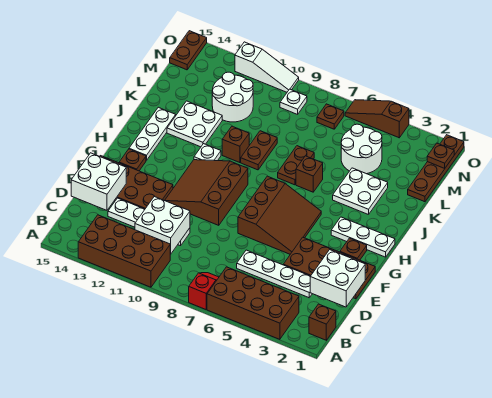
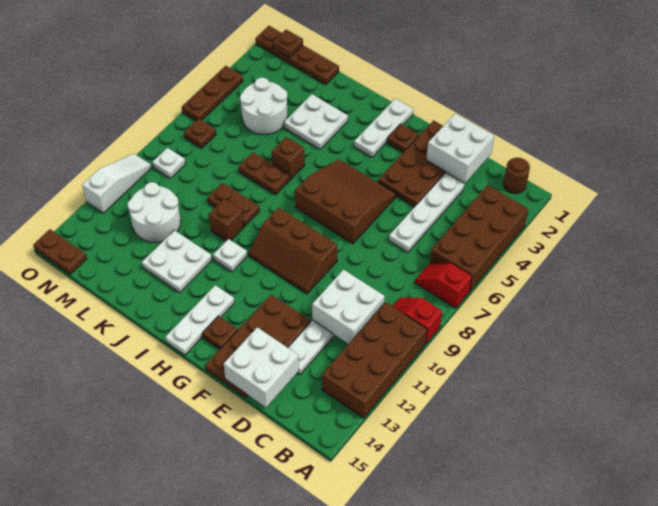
none -> red 1x2 slope [392,298,442,343]
brown 1x1 brick [309,304,336,340] -> brown 1x1 round brick [503,158,530,194]
brown 3x3 slope [165,160,248,225] -> brown 2x3 slope [249,207,337,294]
white 1x3 plate [129,107,176,161] -> white 1x3 plate turned to [165,285,235,355]
brown 1x3 slope [345,100,409,138] -> brown 1x3 plate [182,66,243,121]

